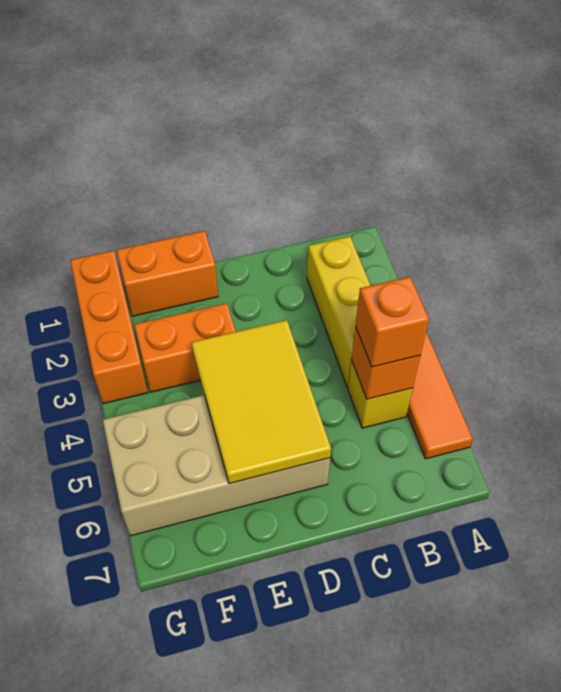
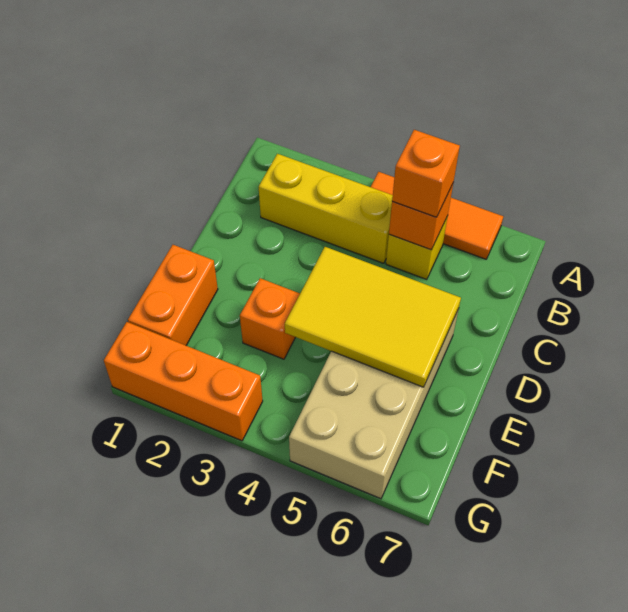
orange 1x2 brick [134,303,236,392] -> orange 1x1 brick [240,278,300,359]

